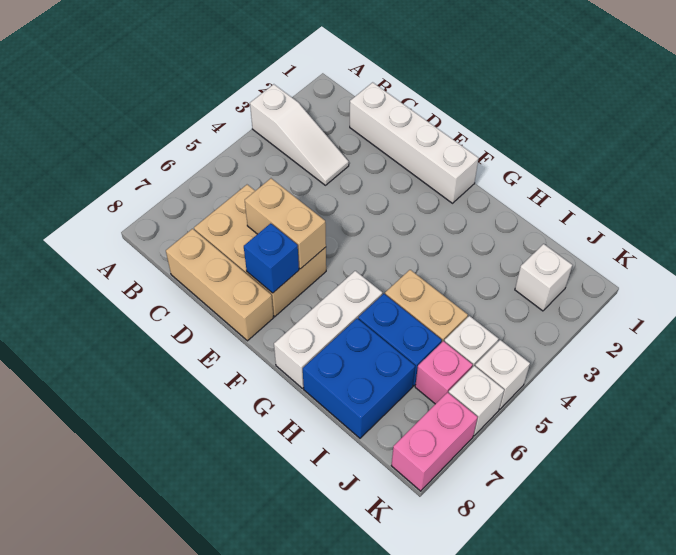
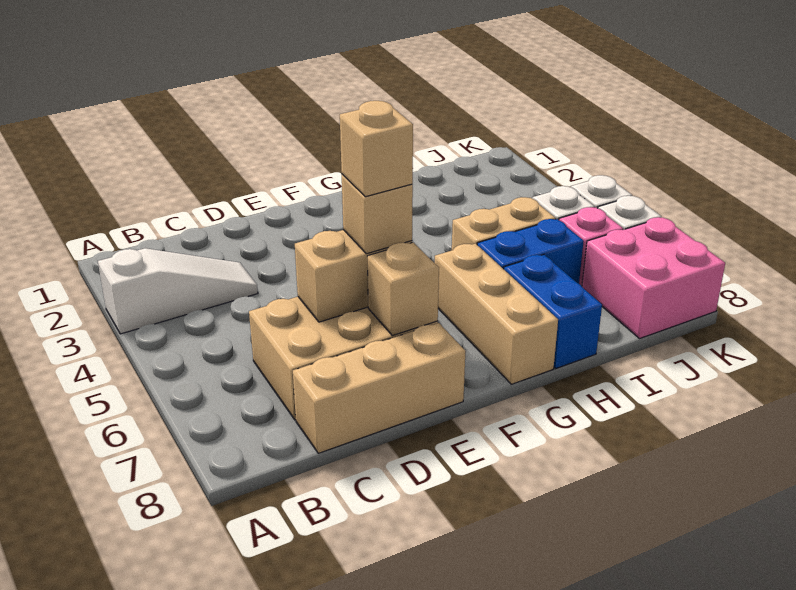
white 1x4 brick [350,82,479,203] -> none
none -> tan 1x1 brick [342,174,413,254]
none -> tan 1x1 brick [340,101,413,197]
blue 1x1 brick [244,223,299,293] -> tan 1x1 brick [368,242,439,336]
white 1x3 brick [274,271,382,388] -> tan 1x3 brick [435,243,558,384]
blue 2x2 brick [303,318,415,438] -> blue 1x2 brick [504,255,602,368]
white 1x1 brick [515,244,572,311] -> none
pink 1x2 brick [391,392,478,491] -> pink 2x2 brick [582,217,725,338]

